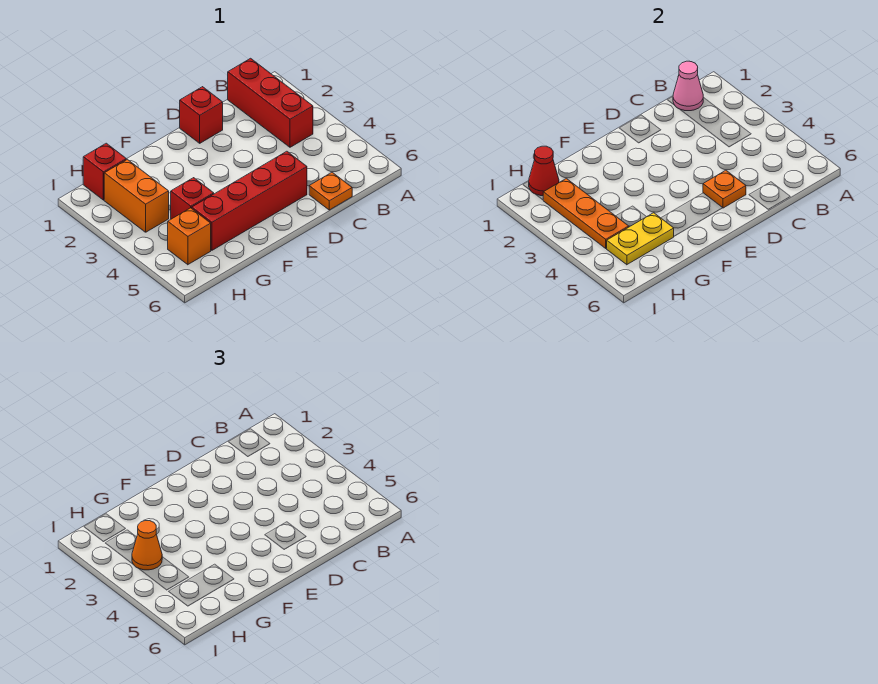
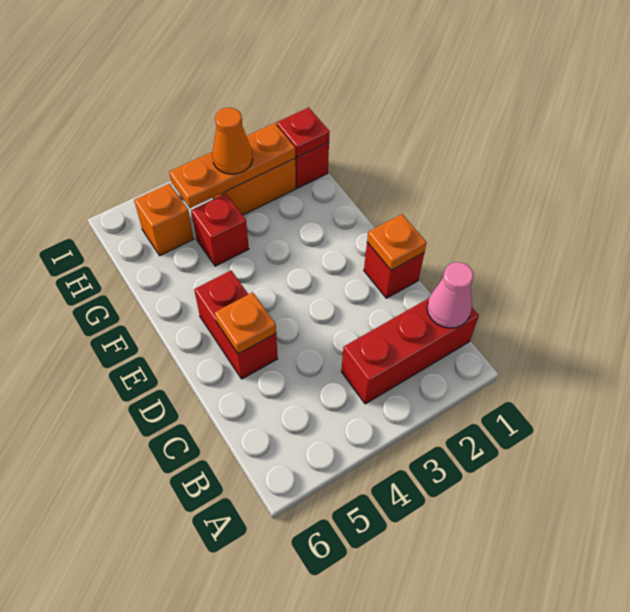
orange 1x1 plate [309,172,352,210] -> orange 1x1 plate moved to [367,214,427,270]
red 1x4 brick [192,151,307,250] -> red 1x2 brick [194,270,278,379]
yellow 1x2 plate [607,213,674,265] -> none
red 1x1 cone [529,146,559,196] -> red 1x1 plate [277,108,330,157]

